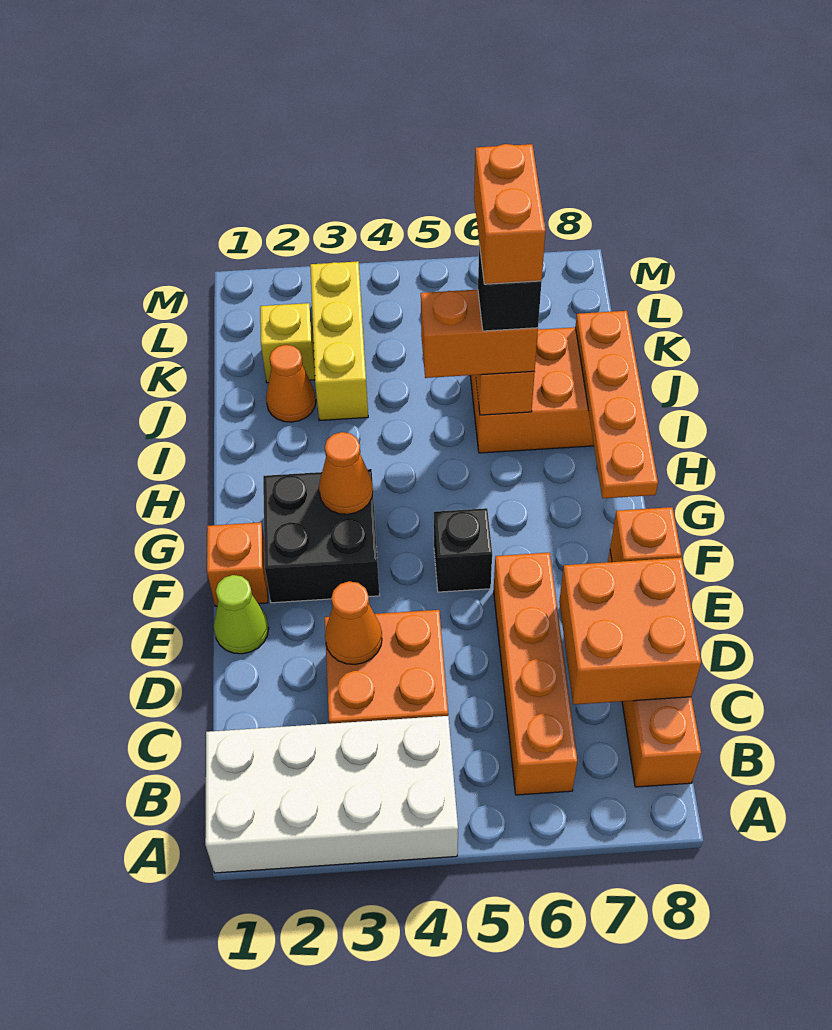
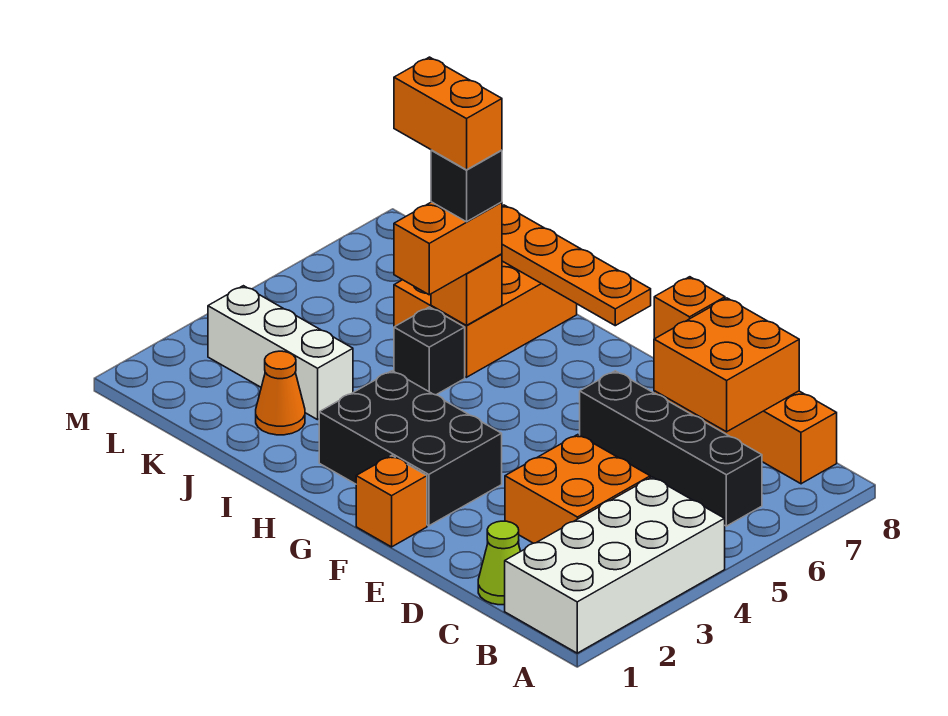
orange 1x4 brick [494,553,577,795] -> black 1x4 brick [580,371,762,526]
orange 1x1 cone [325,581,382,664] -> none
lime 1x1 cone [214,575,269,654] -> lime 1x1 cone moved to [478,521,520,605]
black 2x2 brick [263,469,380,603] -> black 2x3 brick [319,371,502,526]
black 1x1 brick [434,508,492,592] -> black 1x1 brick moved to [394,307,465,395]
orange 1x1 cone [319,432,373,514] -> none
yellow 1x3 brick [310,261,368,421] -> white 1x3 brick [208,286,353,420]
yellow 1x1 brick [260,303,315,383] -> none

